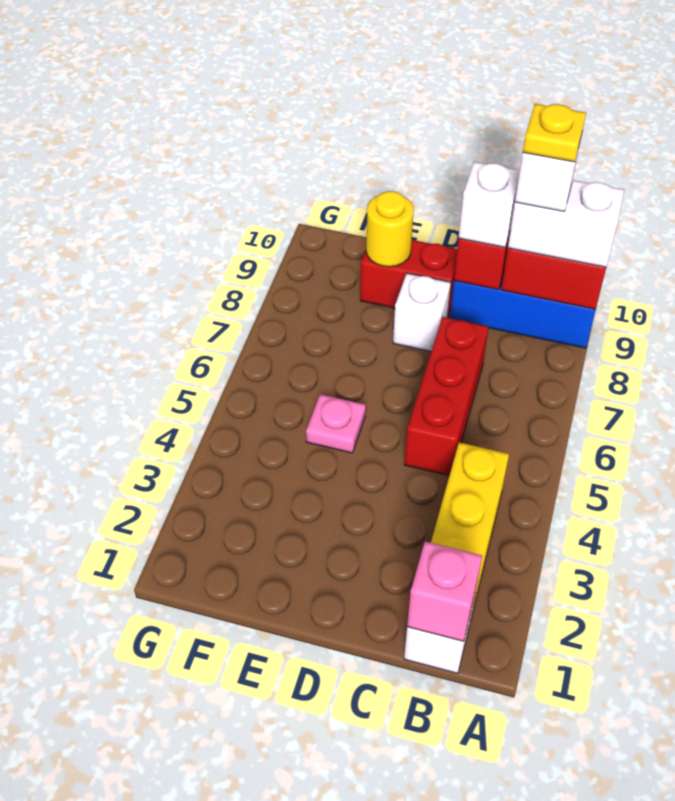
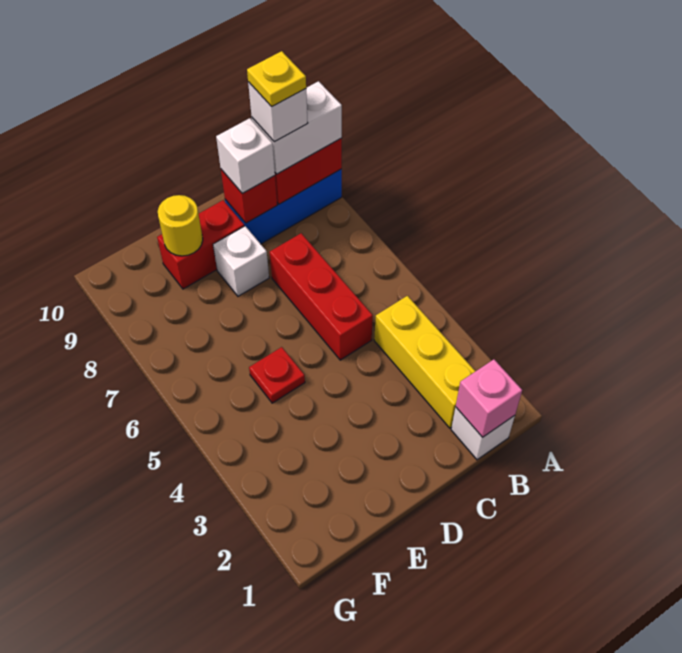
pink 1x1 plate [306,394,366,453] -> red 1x1 plate [249,347,305,403]

